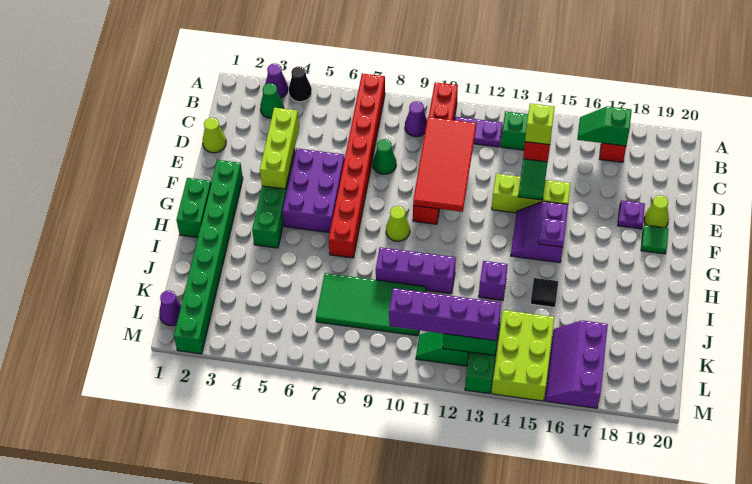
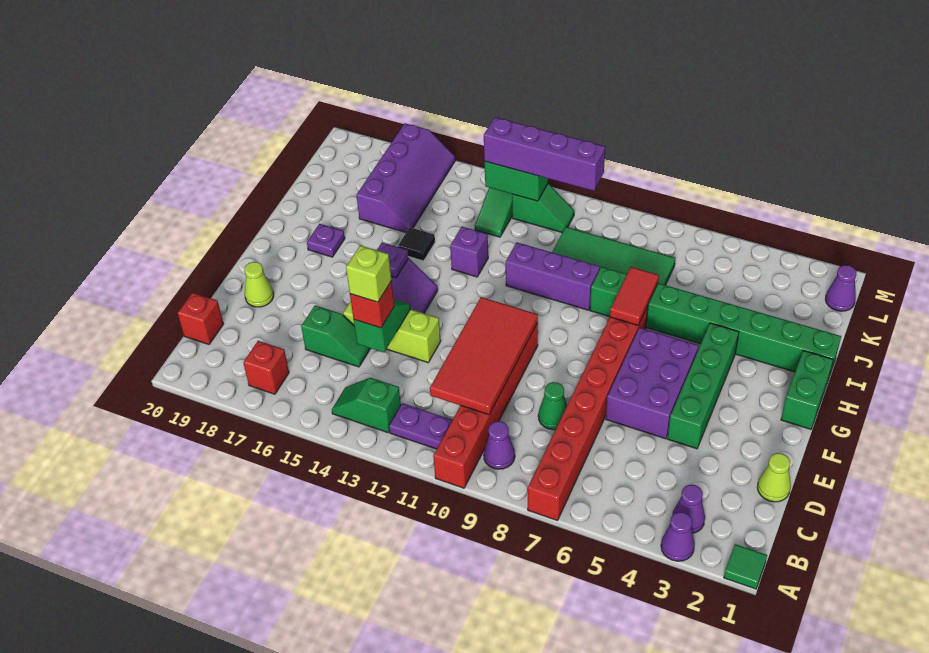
black 1x1 cone [289,66,312,102] -> none
green 1x1 cone [260,83,284,118] -> purple 1x1 cone [672,485,705,533]
green 1x2 slope [577,106,632,146] -> green 1x2 slope moved to [301,305,371,367]
none -> red 1x1 brick [178,293,223,344]
lime 1x3 brick [260,108,299,189] -> none
purple 1x1 plate [618,200,645,229] -> purple 1x1 plate moved to [307,224,345,257]
green 1x8 brick [174,160,243,354] -> green 1x8 brick turned to [590,267,841,377]
green 1x1 tile [641,225,669,254] -> green 1x1 tile moved to [724,544,767,589]
lime 1x1 cone [386,206,410,241] -> none
none -> red 1x2 tile [610,267,659,325]
lime 2x3 brick [492,310,554,401] -> none
purple 2x3 slope [545,321,608,408] -> purple 2x4 slope [356,123,455,232]

